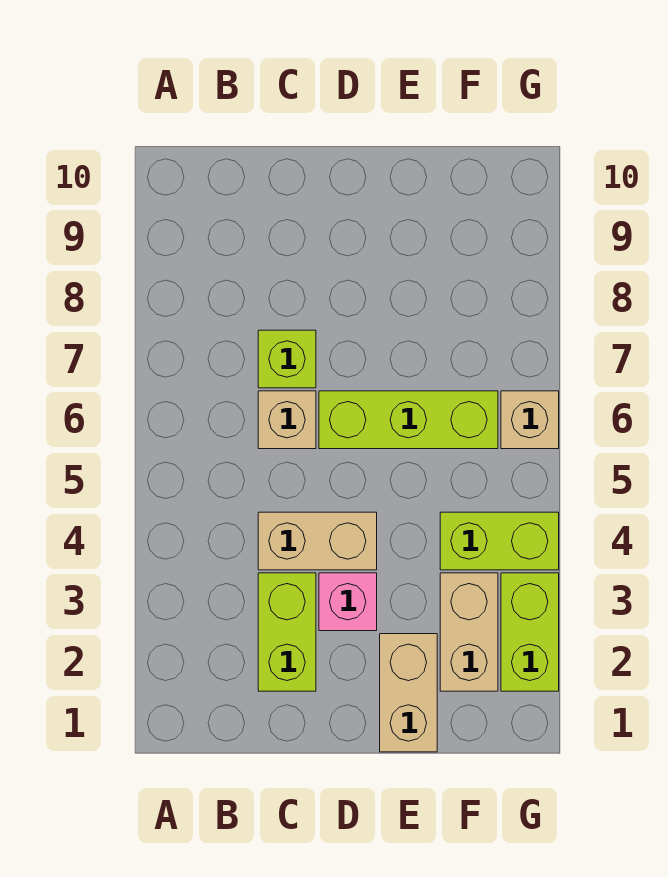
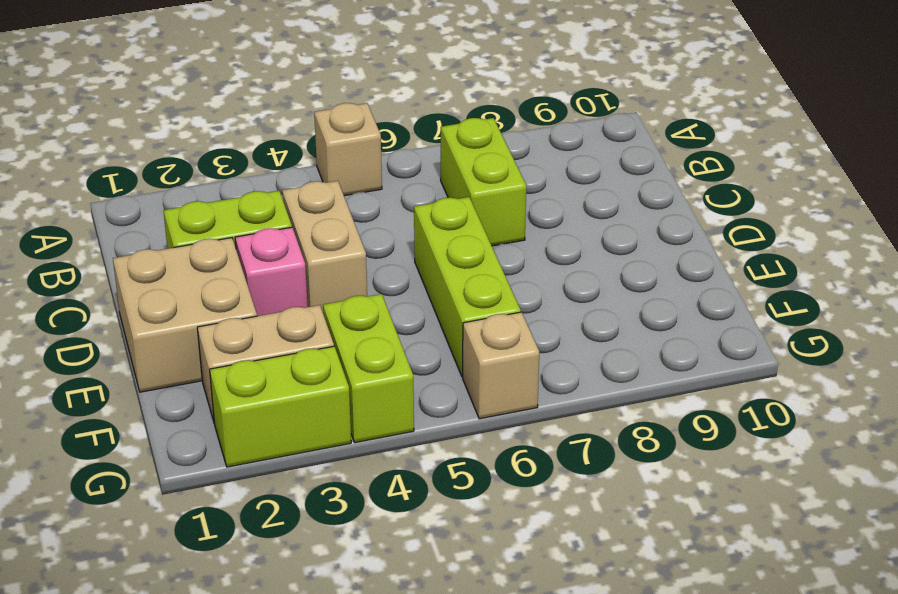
tan 1x1 brick [258,391,316,449] -> tan 1x1 brick moved to [314,103,382,196]
lime 1x1 brick [258,330,316,388] -> lime 1x2 brick [441,118,526,246]
tan 1x2 brick [380,634,437,752] -> tan 2x2 brick [113,238,257,392]

